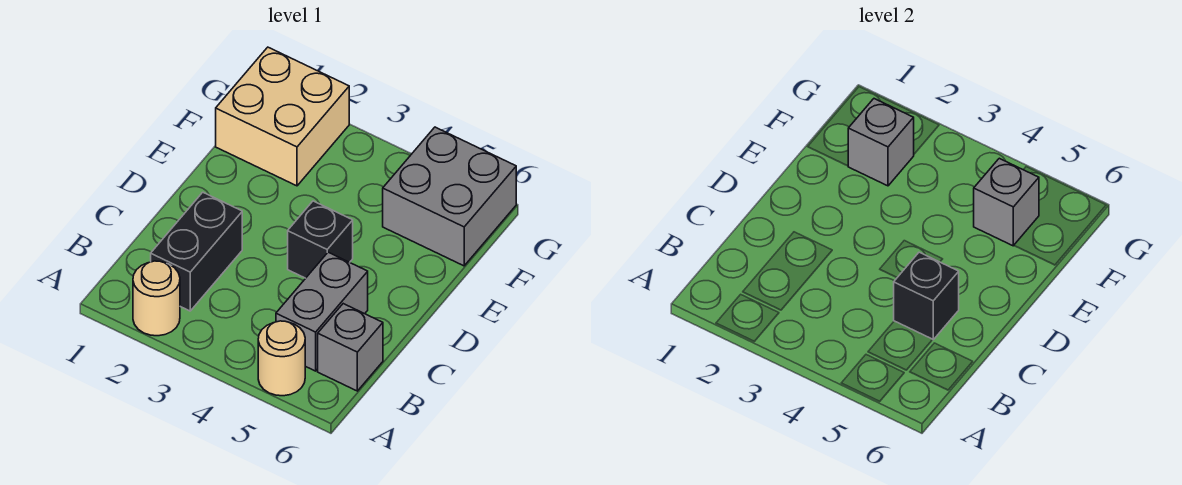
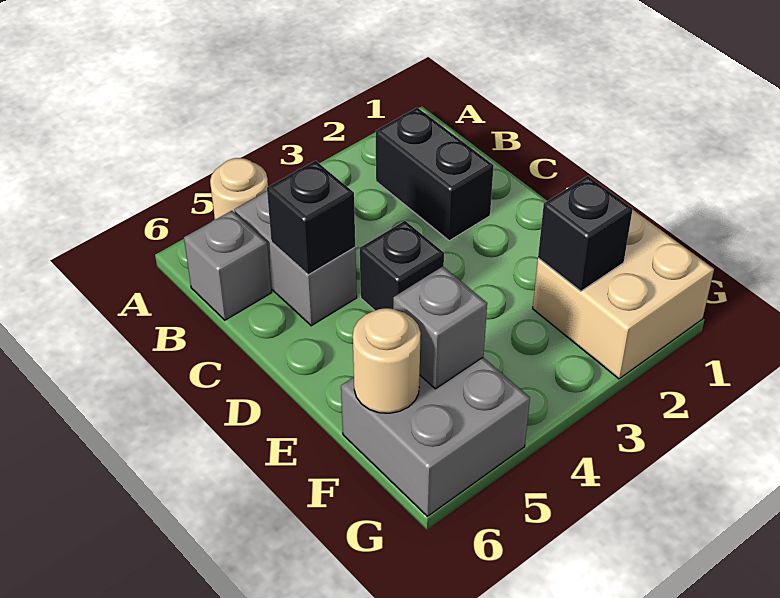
tan 1x1 round brick [133,261,180,336] -> tan 1x1 round brick moved to [353,308,421,413]
grey 1x1 brick [848,99,914,186] -> black 1x1 brick [538,176,633,291]

